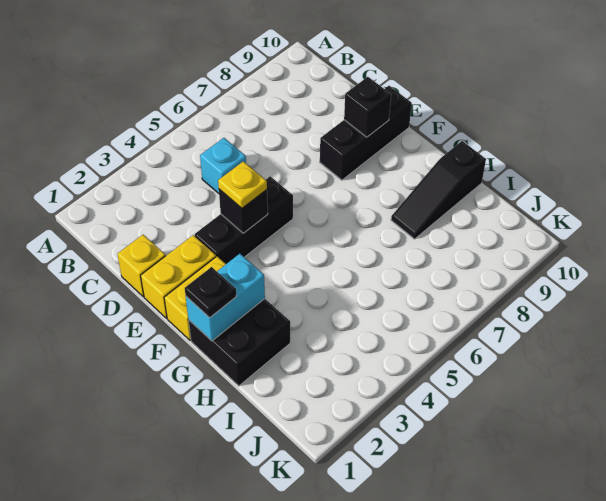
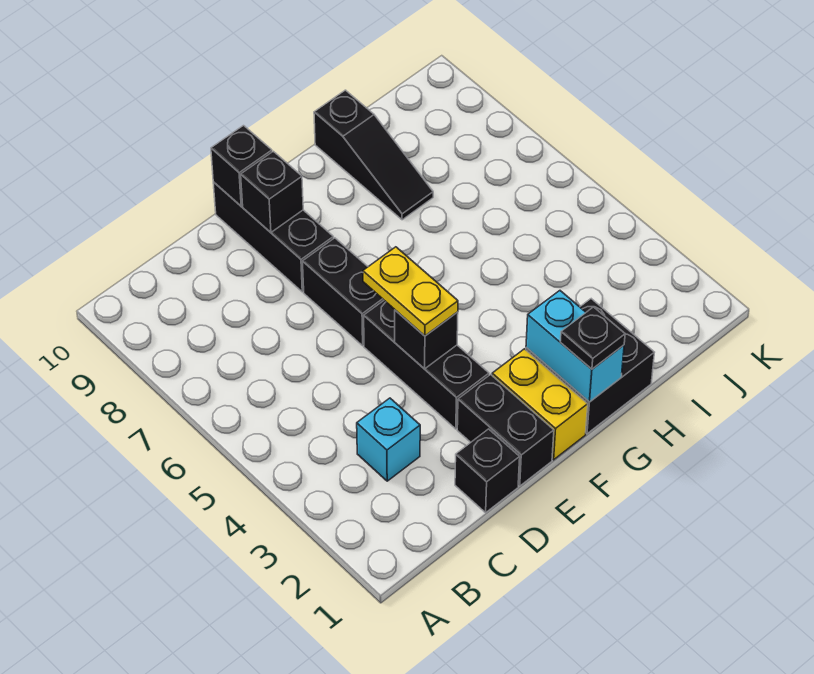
cyan 1x1 brick [200,138,246,193] -> cyan 1x1 brick moved to [357,398,420,481]
yellow 1x1 brick [117,235,165,297] -> black 1x1 brick [455,429,520,513]
yellow 1x2 brick [141,235,216,318] -> black 1x2 brick [457,375,554,486]
yellow 1x1 plate [218,161,267,208] -> yellow 1x2 plate [363,247,458,336]
none -> black 1x2 brick [302,238,384,346]
none -> black 1x1 brick [211,126,272,206]

